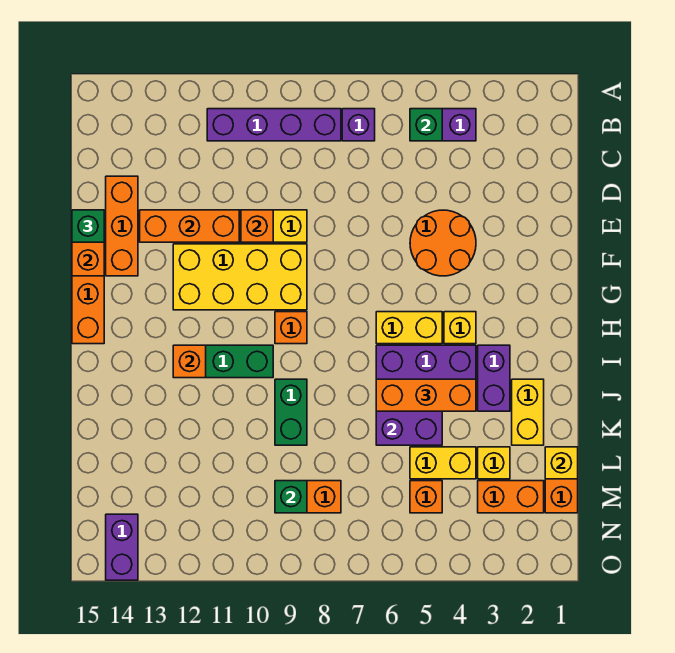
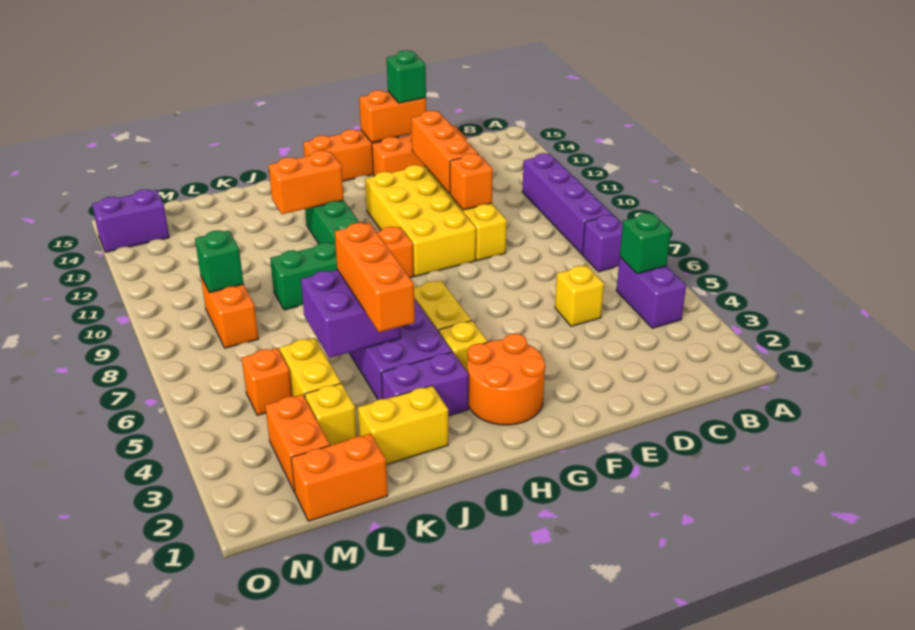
orange 2x2 round brick [410,210,476,276] -> orange 2x2 round brick moved to [467,334,545,425]
orange 1x1 brick [173,345,206,378] -> orange 1x2 brick [268,151,344,214]
yellow 1x1 brick [545,447,578,479] -> yellow 1x1 brick moved to [555,265,604,326]

